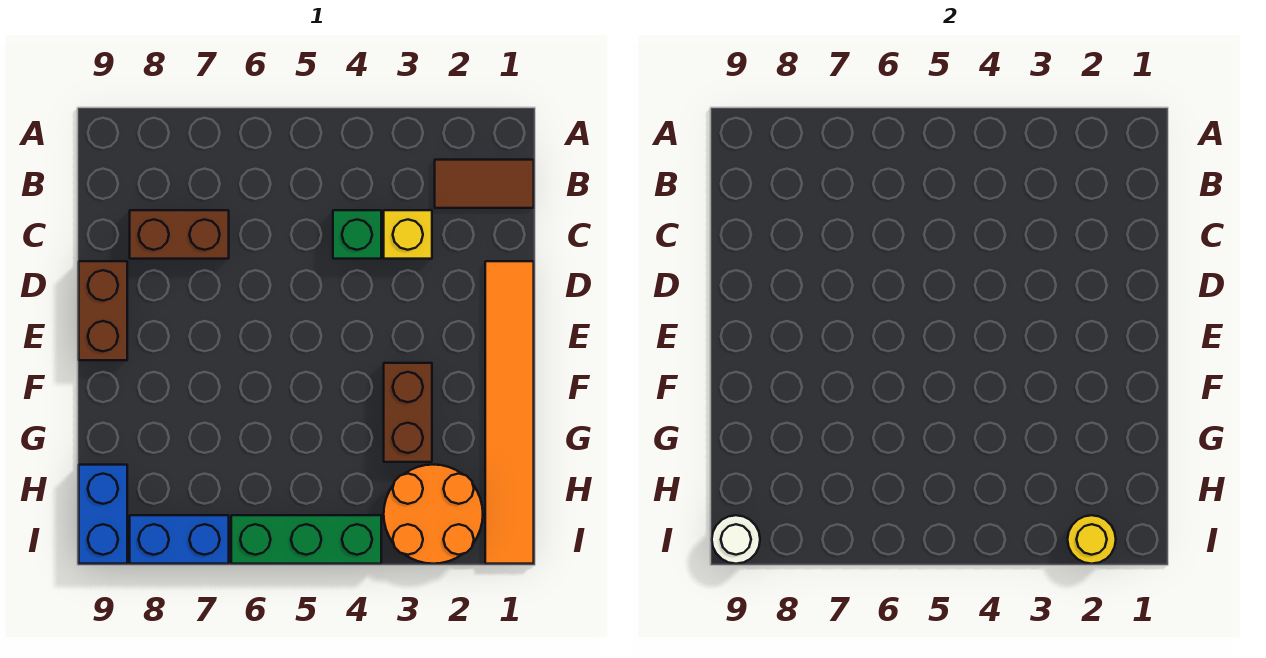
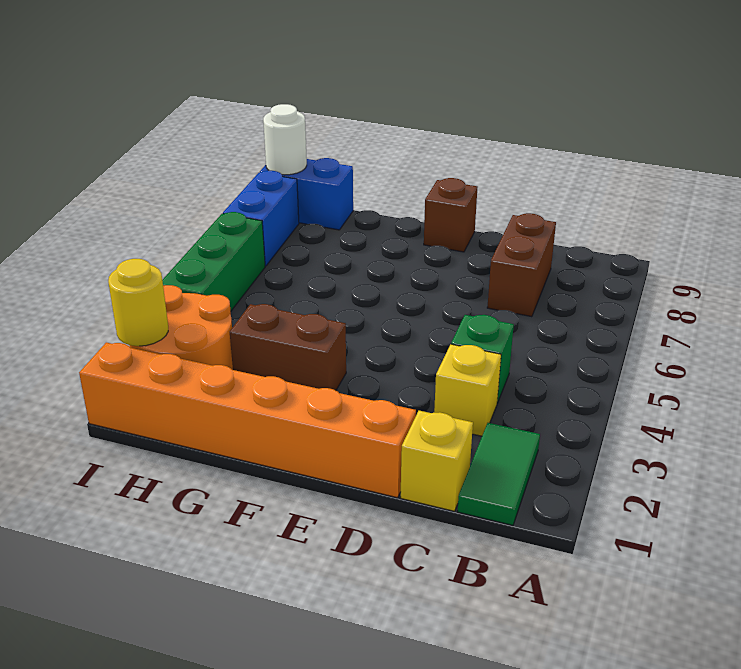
brown 1x2 tile [435,160,534,208] -> green 1x2 tile [458,423,540,525]
none -> yellow 1x1 brick [401,411,473,511]
orange 1x6 tile [485,261,534,564] -> orange 1x6 brick [79,342,416,498]
brown 1x2 brick [79,261,127,360] -> brown 1x1 brick [424,178,478,252]

